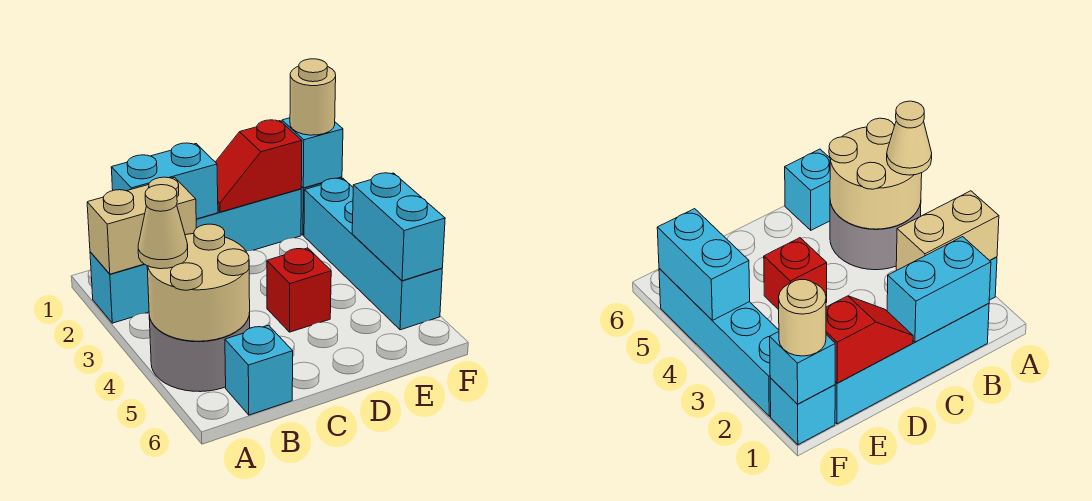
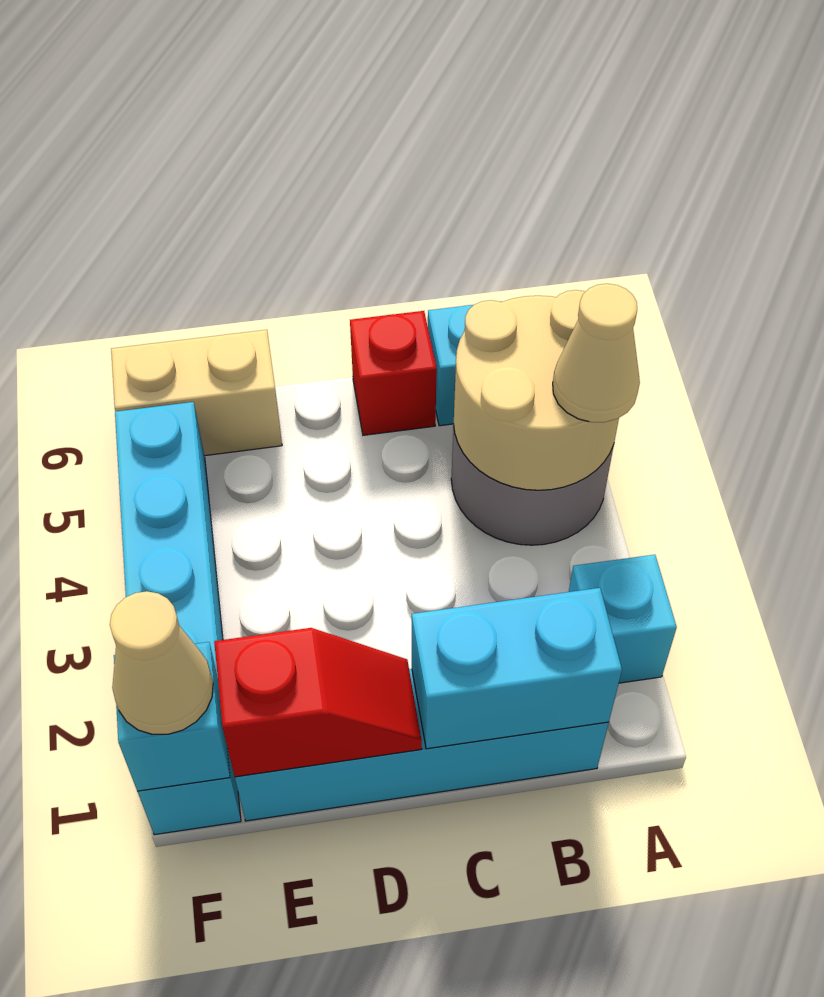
tan 1x2 brick [87,177,196,274] -> tan 1x2 brick moved to [111,330,282,456]
red 1x1 brick [267,248,331,332] -> red 1x1 brick moved to [350,311,437,435]
tan 1x1 round brick [290,59,336,135] -> tan 1x1 cone [110,591,213,734]
cyan 1x2 brick [352,173,445,281] -> none

